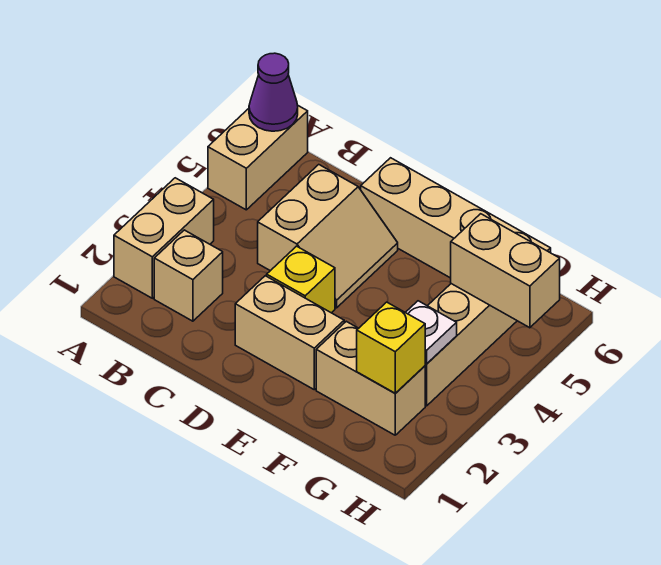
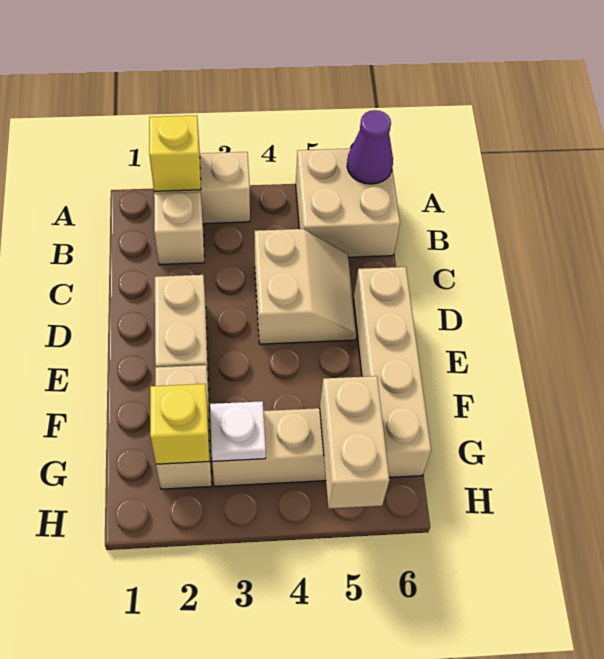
tan 1x2 brick [208,106,308,210] -> tan 2x2 brick [296,149,400,257]
tan 2x2 slope [258,165,398,308] -> tan 2x2 slope turned to [255,229,356,344]
yellow 1x1 brick [267,246,335,313] -> yellow 1x1 brick moved to [149,116,201,191]

